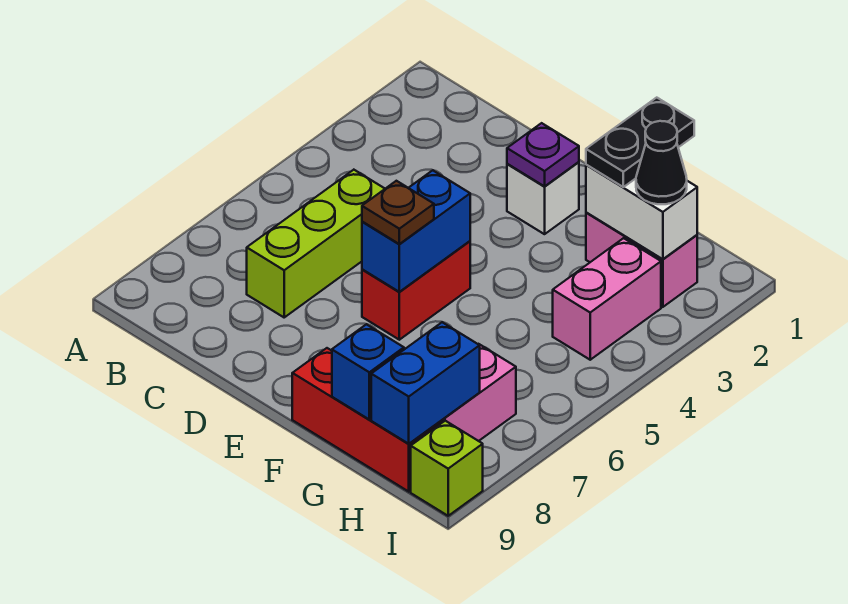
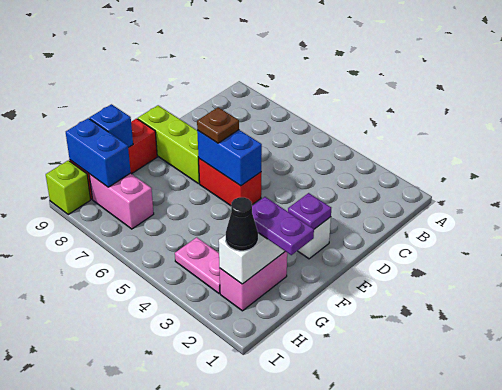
lime 1x3 brick [247,170,385,317] -> lime 1x3 brick moved to [138,105,200,184]
black 1x2 plate [586,98,694,187] -> purple 1x2 plate [252,197,314,255]
pink 1x2 brick [553,238,661,360] -> pink 1x2 plate [175,237,220,293]

